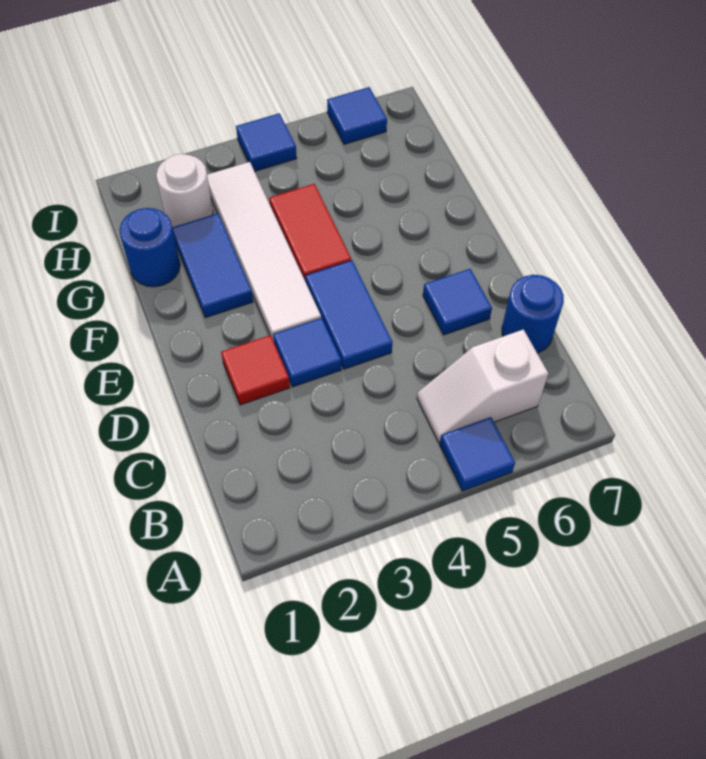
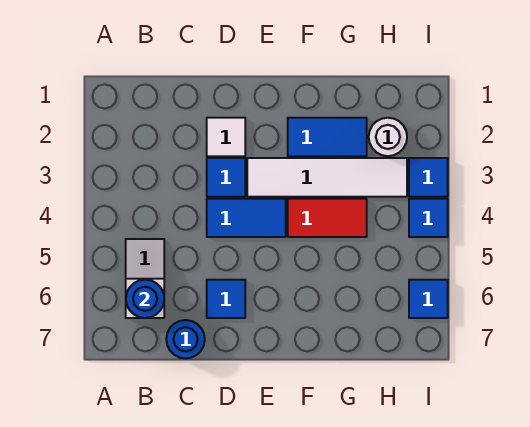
blue 1x1 tile [440,417,515,491] -> blue 1x1 tile moved to [409,158,448,197]
red 1x1 tile [221,335,290,405] -> white 1x1 tile [207,118,245,156]
blue 1x1 round brick [120,208,180,287] -> blue 1x1 round brick moved to [126,280,164,318]

